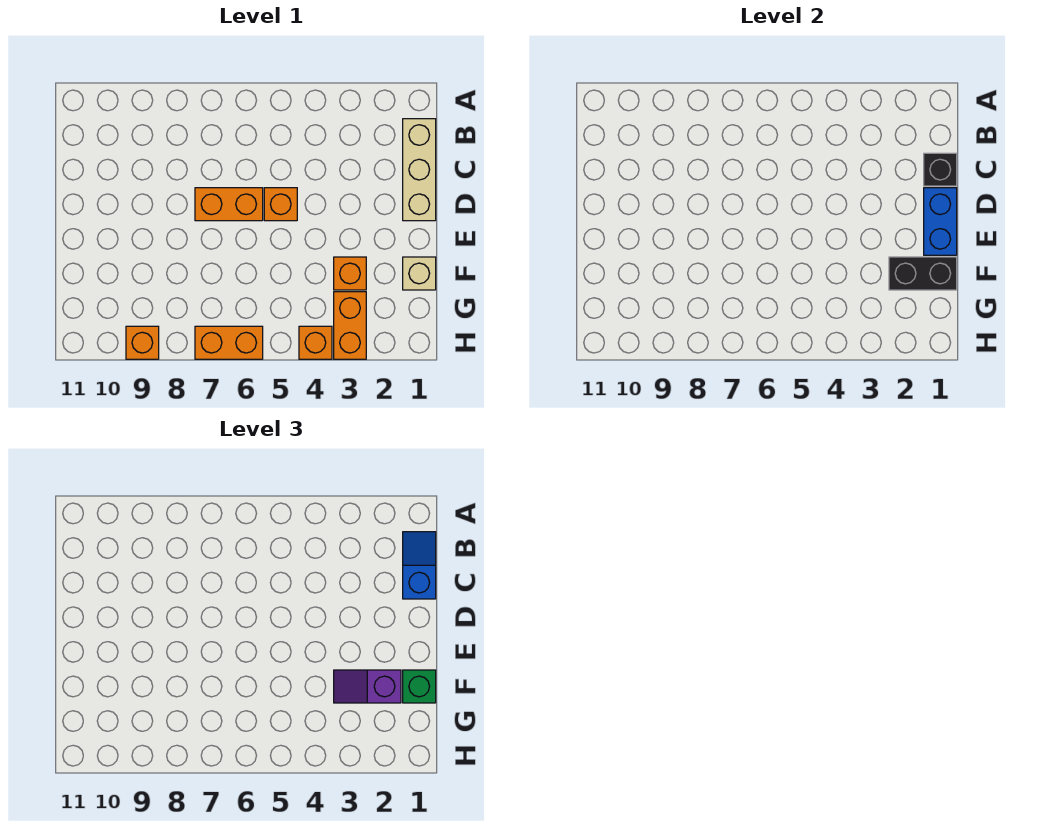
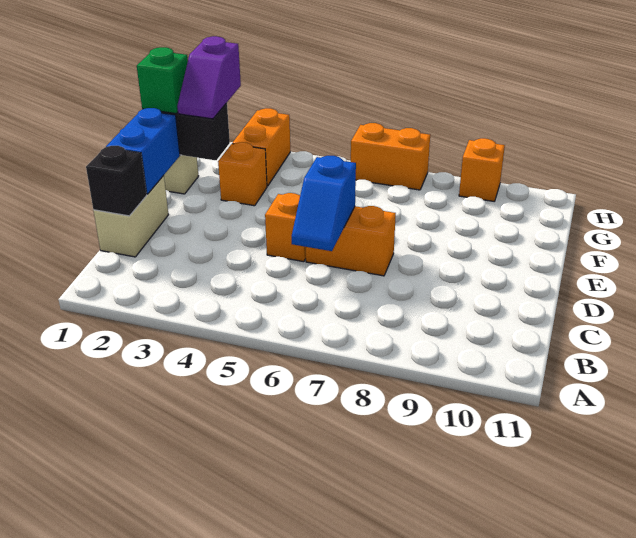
tan 1x3 brick [403,119,436,221] -> tan 1x2 brick [93,176,169,257]
blue 1x2 slope [403,532,436,599] -> blue 1x2 slope moved to [292,156,356,251]
purple 1x2 slope [334,670,401,703] -> purple 1x2 slope turned to [177,36,241,119]
orange 1x1 brick [299,326,332,359] -> none

